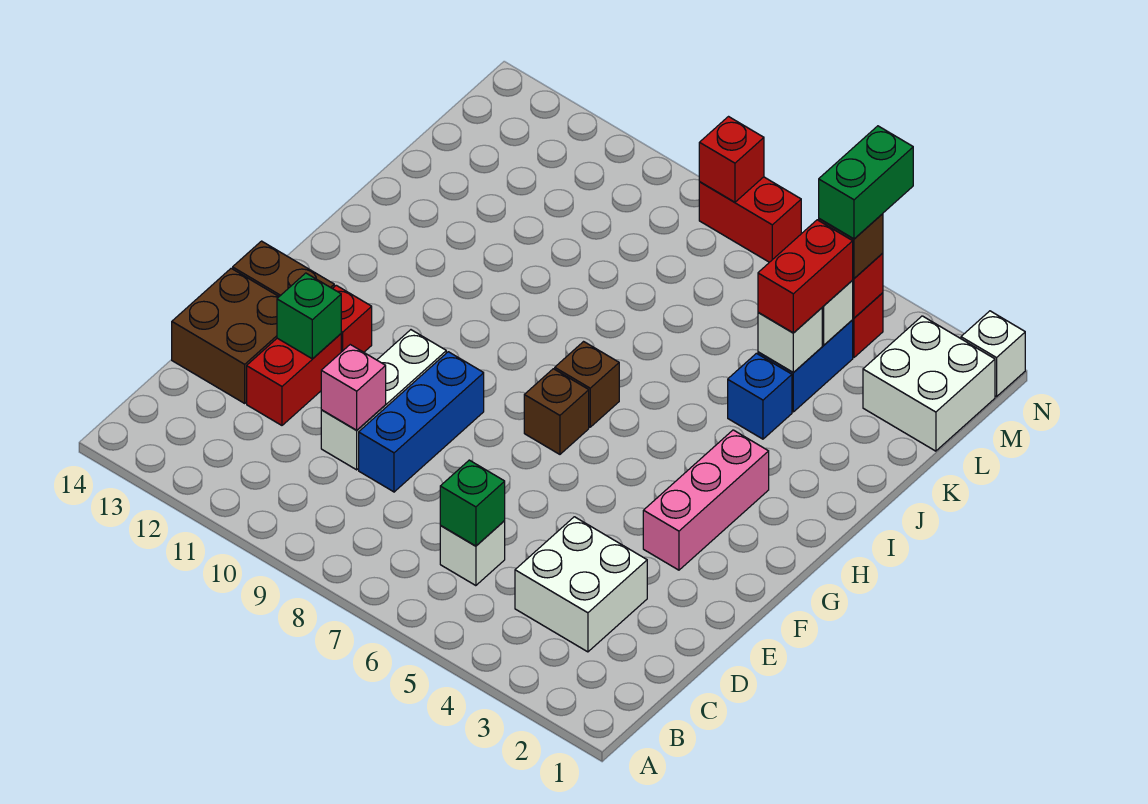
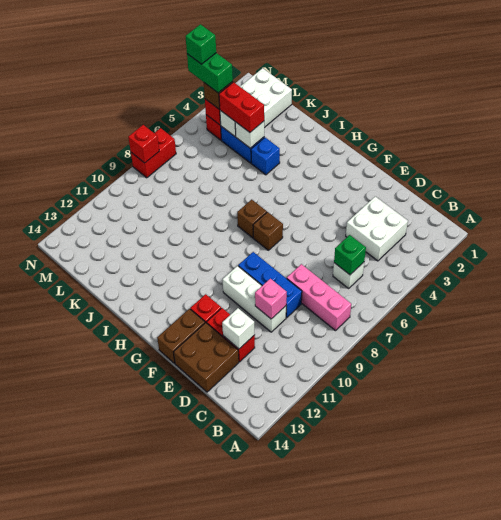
green 1x1 brick [277,273,341,359] -> green 1x1 brick moved to [185,24,216,64]
pink 1x3 brick [643,430,769,570] -> pink 1x3 brick moved to [287,264,351,331]
white 1x1 brick [961,311,1025,397] -> white 1x1 brick moved to [222,308,255,349]

